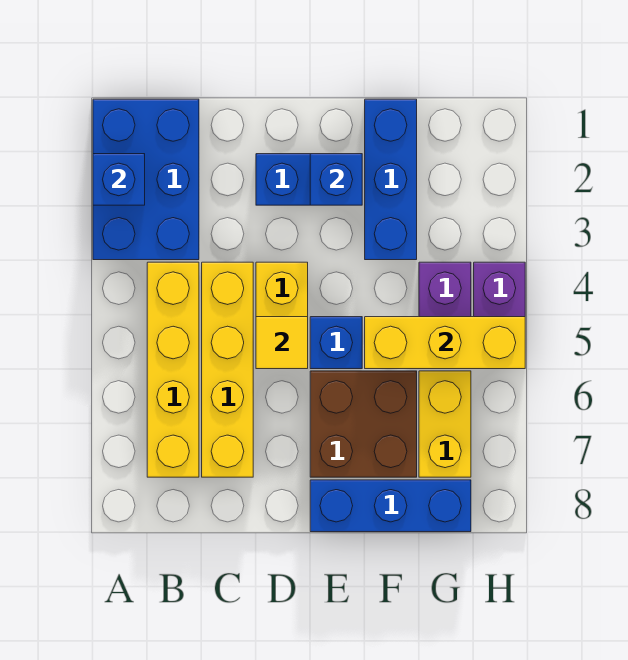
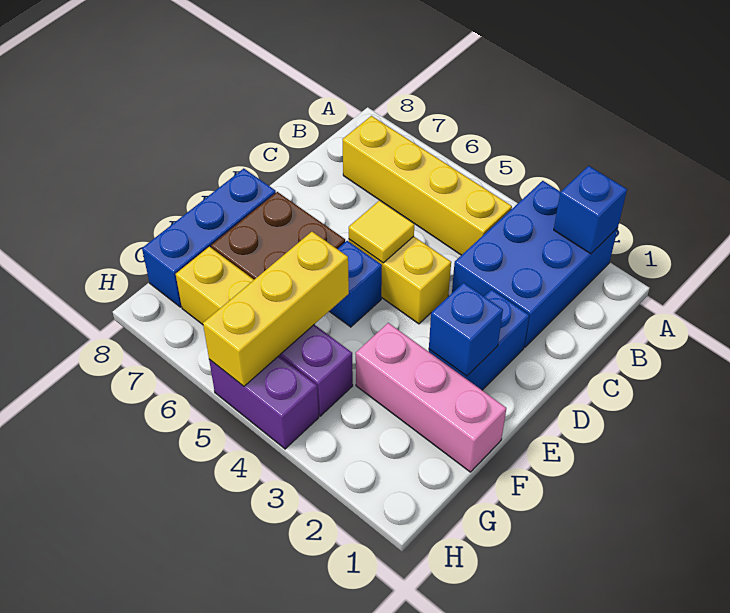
blue 2x3 brick [93,99,199,260] -> blue 2x3 brick turned to [452,181,618,347]
yellow 1x4 brick [202,262,253,477] -> none
blue 1x3 brick [365,99,417,260] -> pink 1x3 brick [356,323,506,472]

